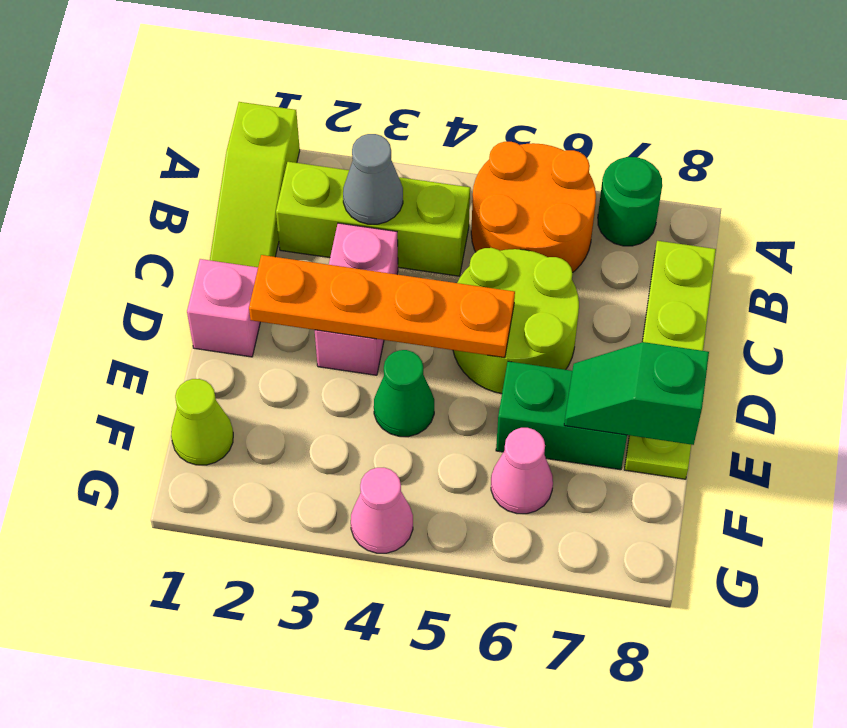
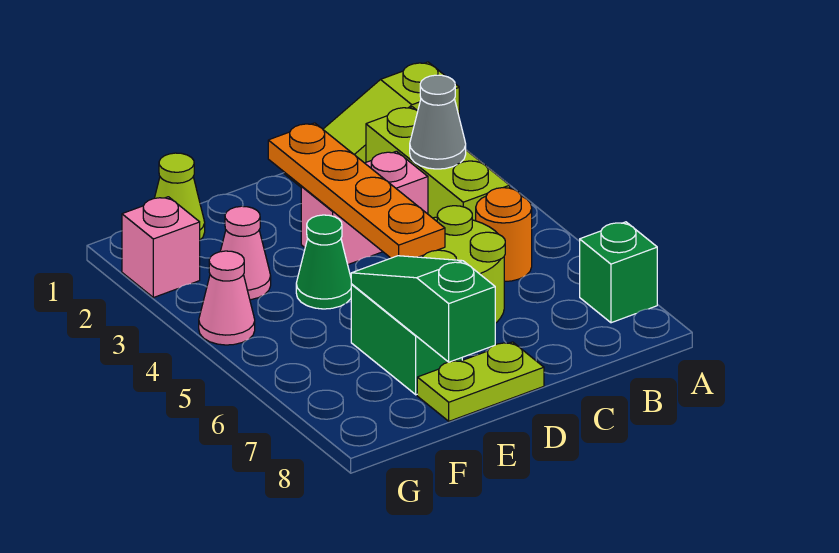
orange 2x2 round brick [471,142,596,273] -> orange 1x1 round brick [476,188,532,282]
green 1x1 round brick [598,157,662,246] -> green 1x1 brick [580,222,657,323]
lime 1x4 plate [624,241,716,479] -> lime 1x2 plate [417,342,544,421]
pink 1x1 brick [187,259,260,357] -> pink 1x1 brick moved to [122,197,200,298]
green 1x2 slope [564,342,709,445] -> green 1x3 slope [351,256,495,362]
pink 1x1 cone [491,428,553,514] -> pink 1x1 cone moved to [220,206,271,300]

